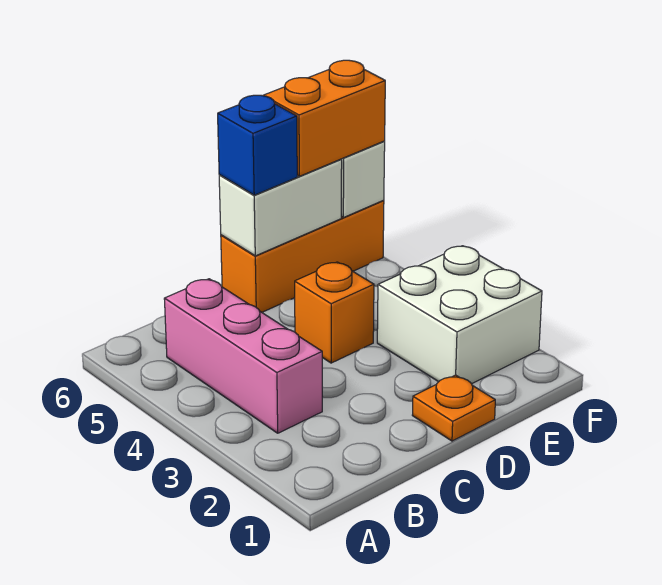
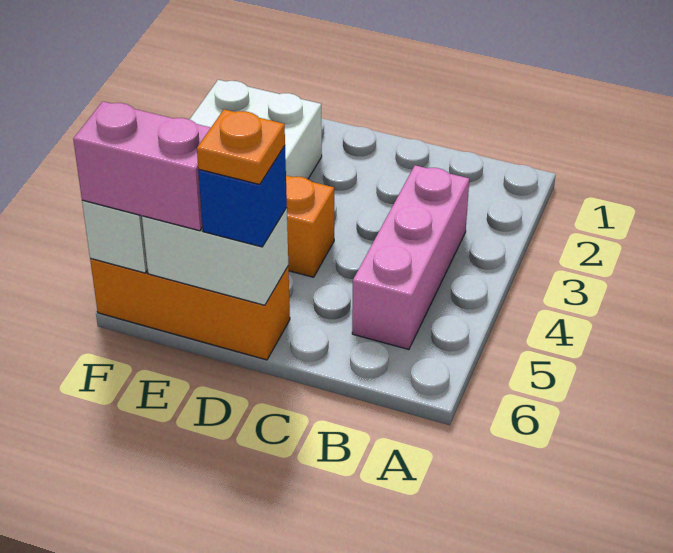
orange 1x1 plate [412,375,495,441] -> orange 1x1 plate moved to [197,109,285,184]
orange 1x2 brick [263,60,385,176] -> pink 1x2 brick [73,101,211,231]

